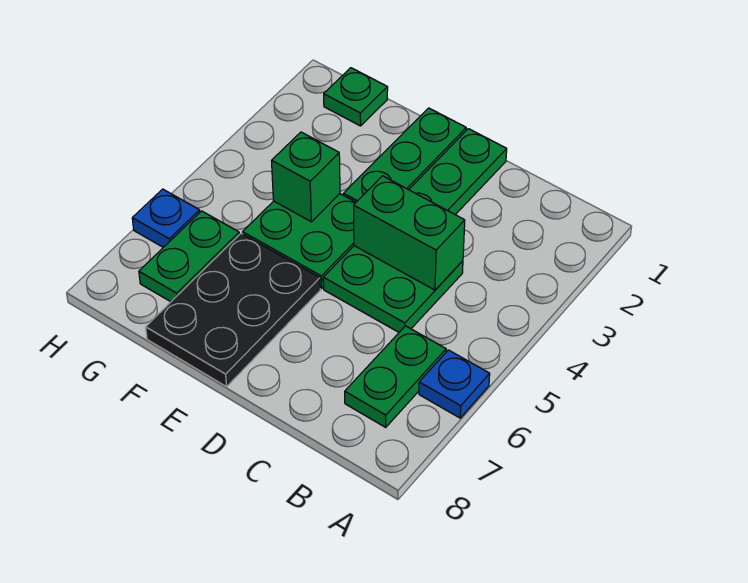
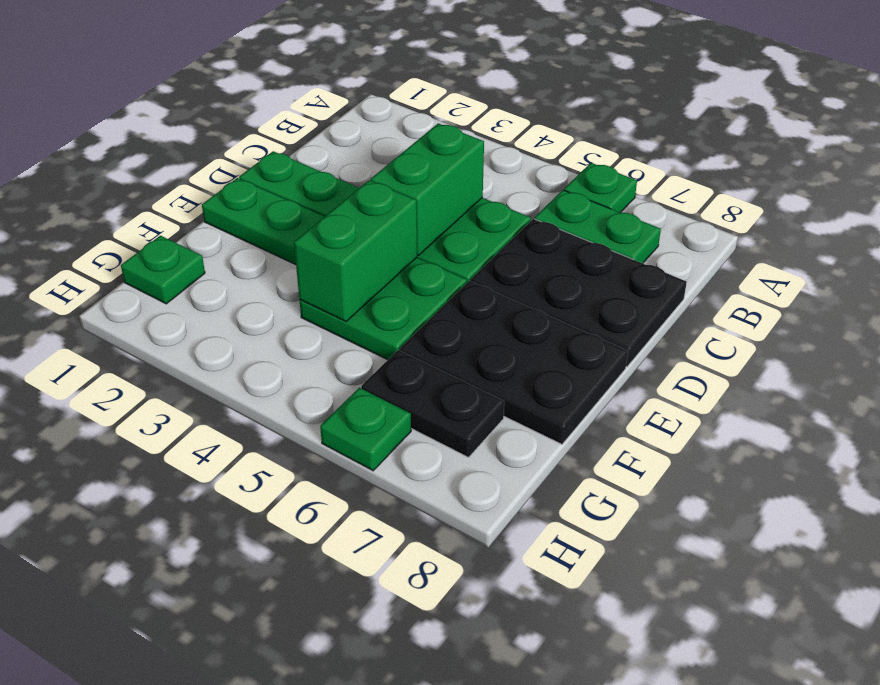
blue 1x1 plate [419,350,490,418] -> green 1x1 plate [564,163,637,213]
none -> black 2x3 plate [471,219,687,367]
green 1x1 brick [272,132,340,222] -> green 1x2 brick [294,180,417,321]
green 1x2 plate [139,211,239,302] -> black 1x2 plate [361,350,504,457]
blue 1x1 plate [132,189,200,247] -> green 1x1 plate [320,388,411,471]

